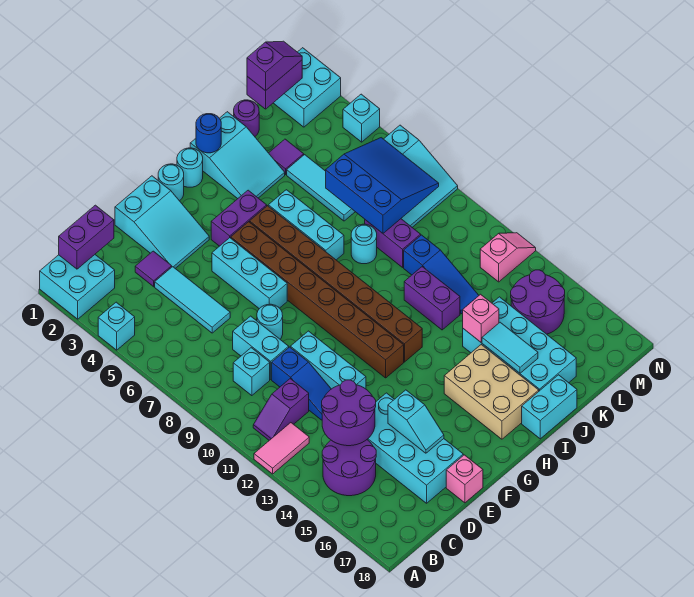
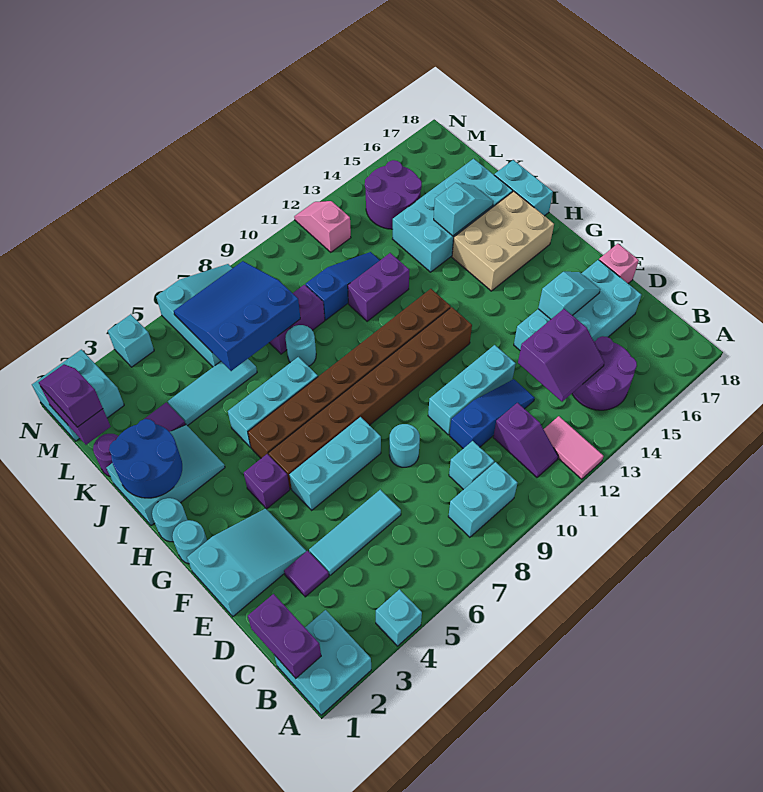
purple 2x2 round brick [322,380,376,446] -> purple 2x2 slope [518,309,605,402]
cyan 1x2 brick [233,316,289,379] -> cyan 1x2 brick moved to [448,462,518,537]
purple 1x2 brick [211,190,267,246] -> purple 1x1 brick [244,454,290,509]
blue 1x1 round brick [196,114,221,153] -> blue 2x2 round brick [109,419,182,498]
pink 1x1 brick [463,294,499,342] -> none
cyan 1x2 tile [482,322,538,373] -> cyan 1x2 slope [434,183,493,236]

